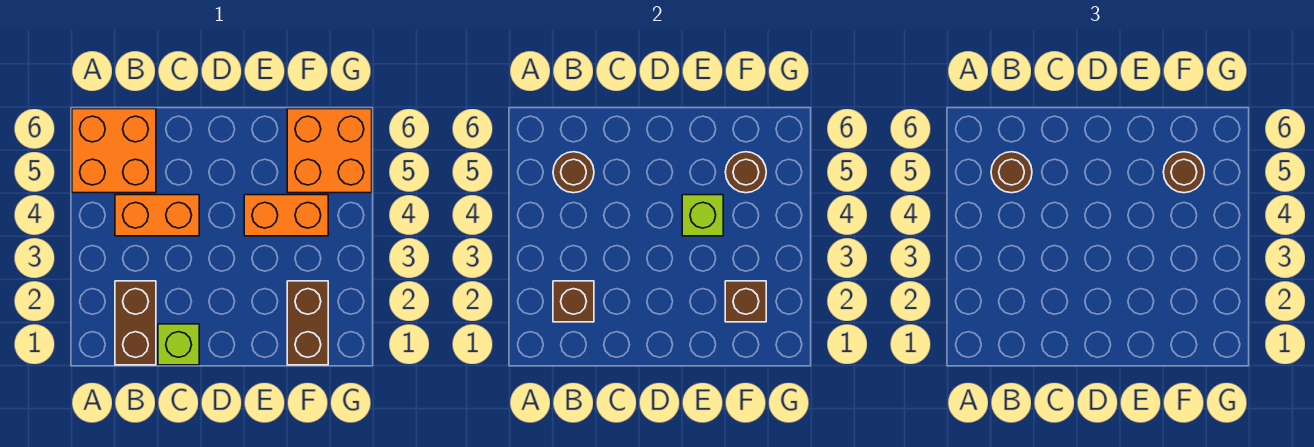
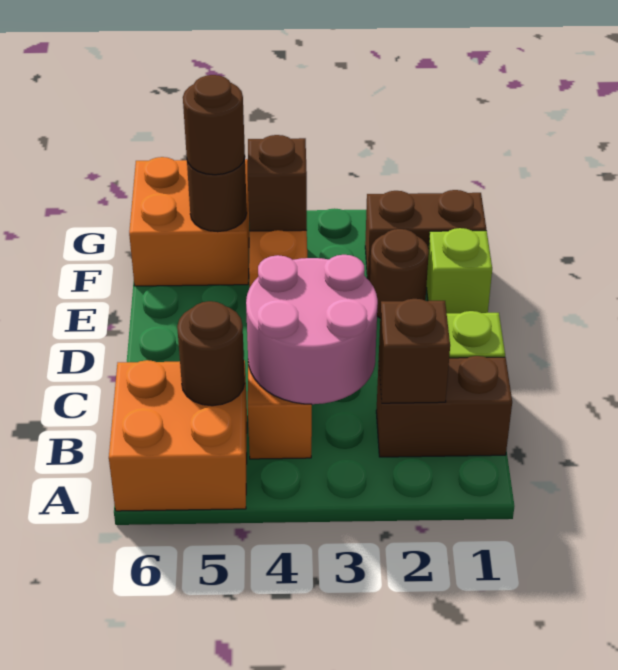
none -> pink 2x2 round brick [246,255,378,404]
brown 1x1 round brick [991,152,1032,193] -> brown 1x1 round brick moved to [370,229,429,318]
lime 1x1 brick [682,195,723,236] -> lime 1x1 brick moved to [426,228,492,313]
brown 1x1 brick [725,281,766,322] -> brown 1x1 brick moved to [248,135,307,231]

